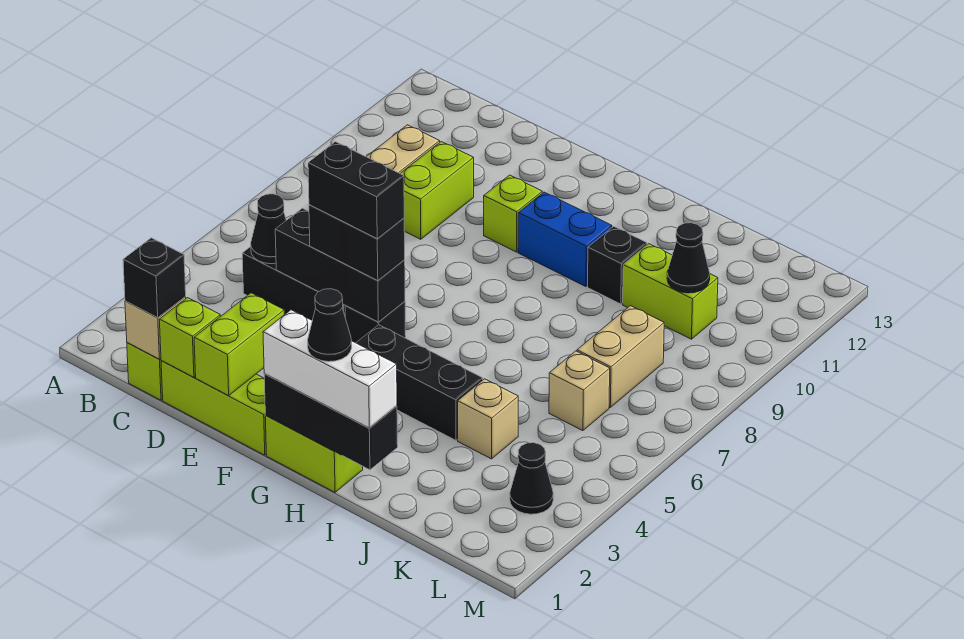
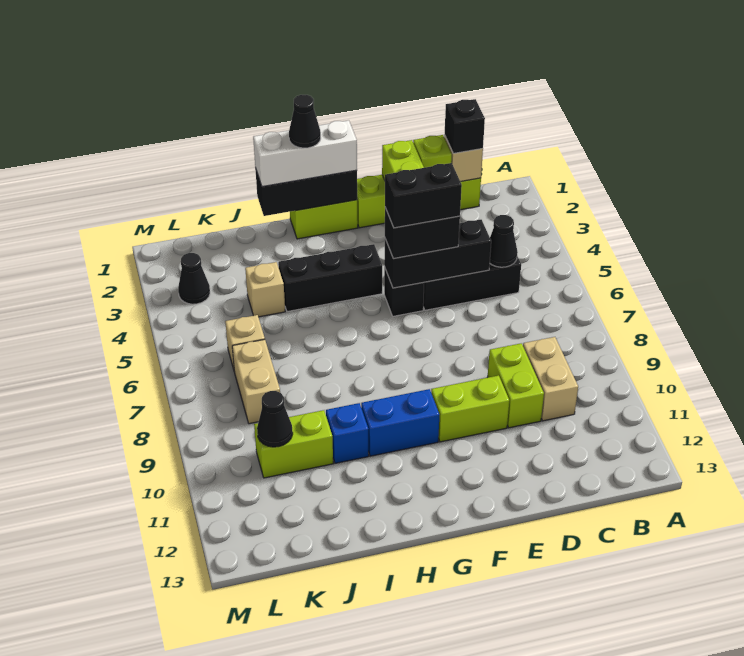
lime 1x1 brick [484,175,542,252] -> lime 1x2 brick [431,375,509,442]
black 1x1 brick [588,226,647,304] -> blue 1x1 brick [326,403,369,463]

